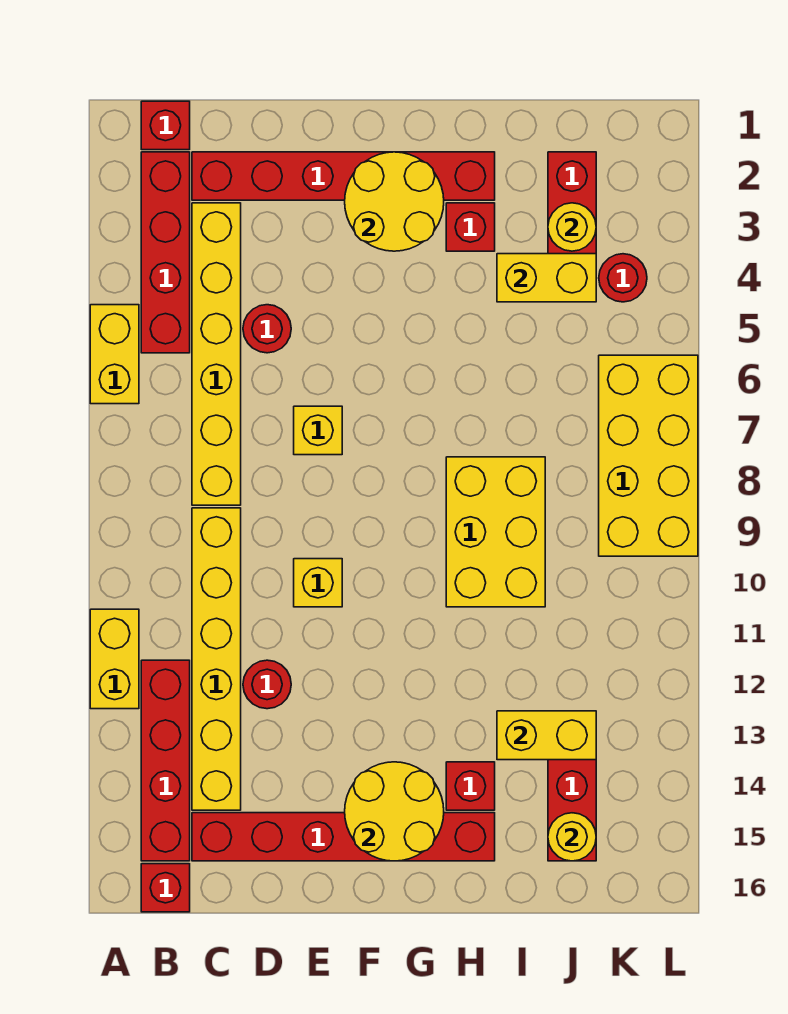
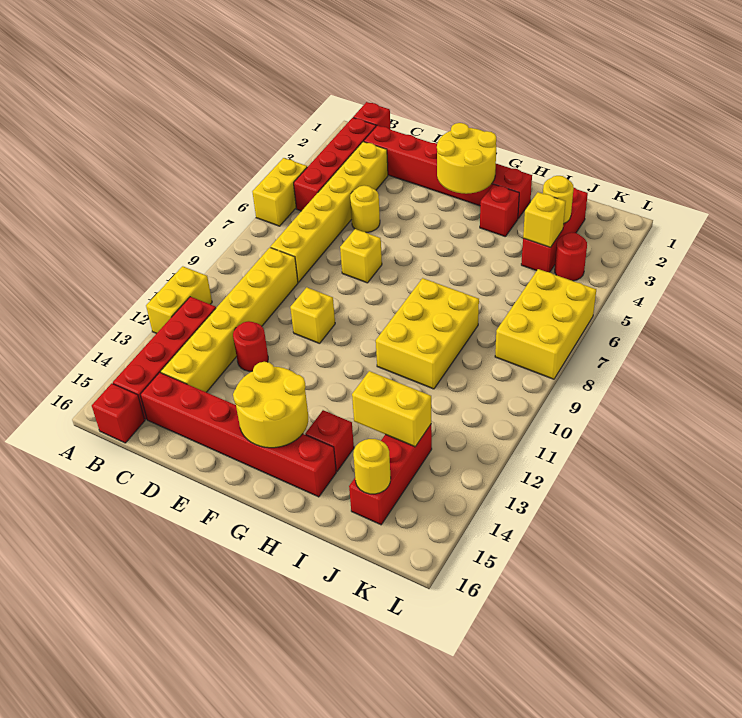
red 1x1 round brick [243,305,291,353] -> yellow 1x1 round brick [350,185,380,232]
yellow 1x2 brick [497,254,596,302] -> yellow 1x1 brick [523,192,566,247]
yellow 2x4 brick [599,355,698,556] -> yellow 2x3 brick [495,269,596,379]

